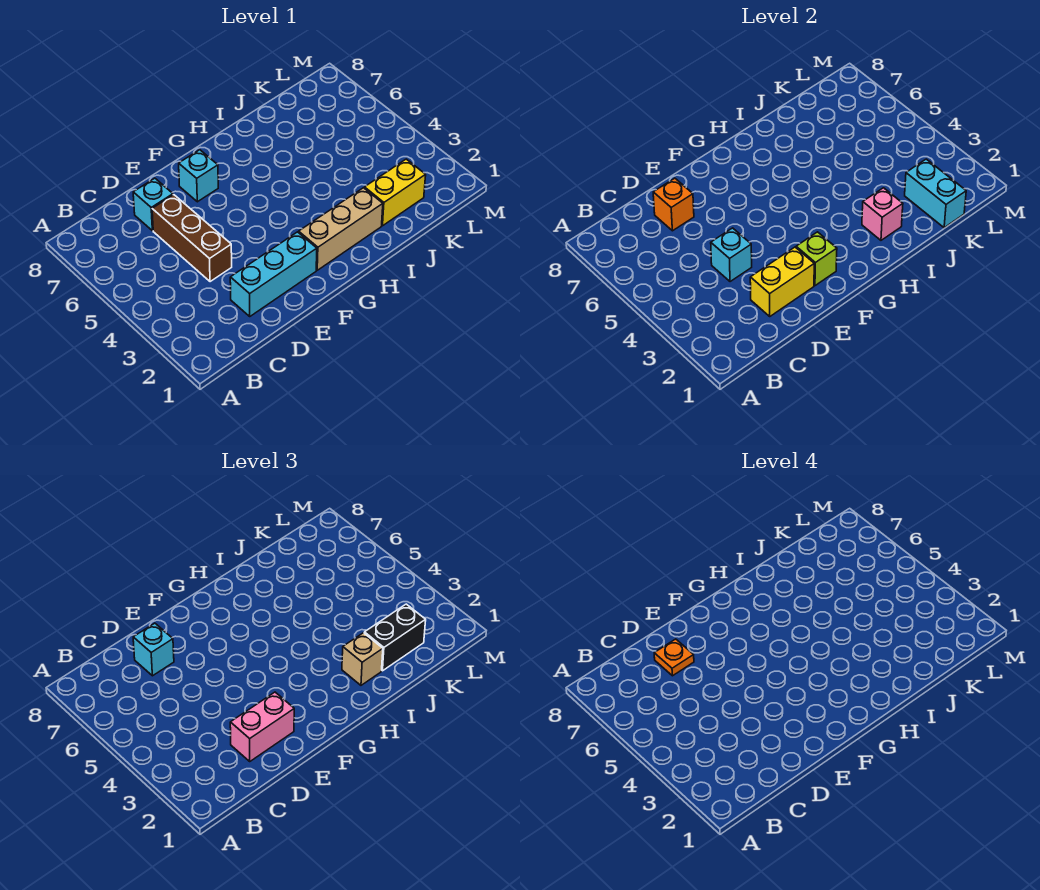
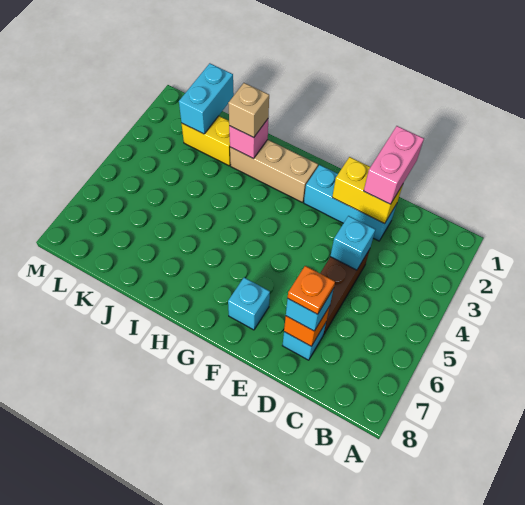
pink 1x2 brick [230,692,294,761] -> pink 1x2 brick turned to [364,126,424,204]
lime 1x1 brick [796,232,837,286] -> none
black 1x2 brick [364,604,426,671] -> none

